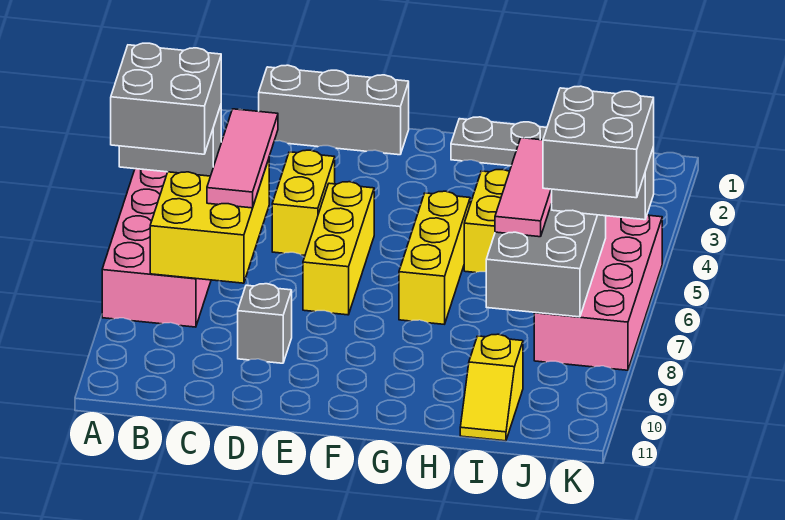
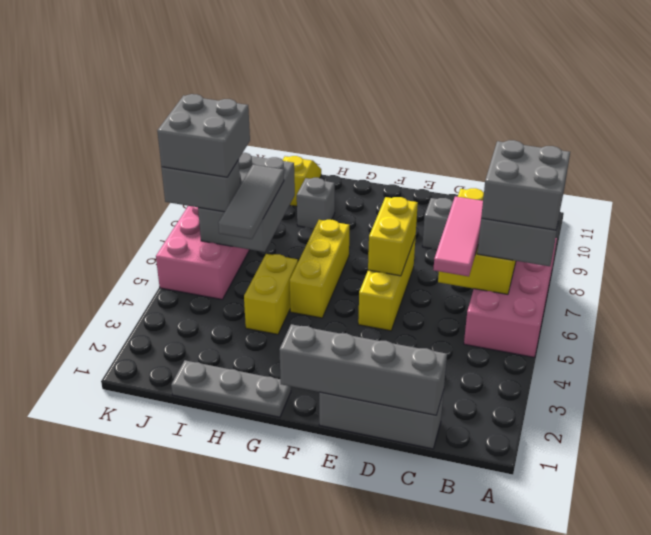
none -> grey 1x4 brick [279,324,447,415]
yellow 1x2 brick [272,150,335,255] -> yellow 1x2 brick moved to [368,197,418,276]
none -> grey 1x1 brick [297,178,335,229]
pink 1x3 tile [495,138,552,237] -> grey 1x3 tile [218,165,284,239]

